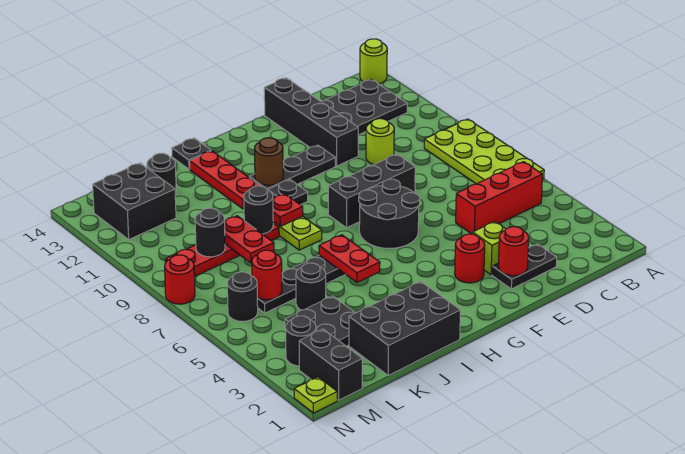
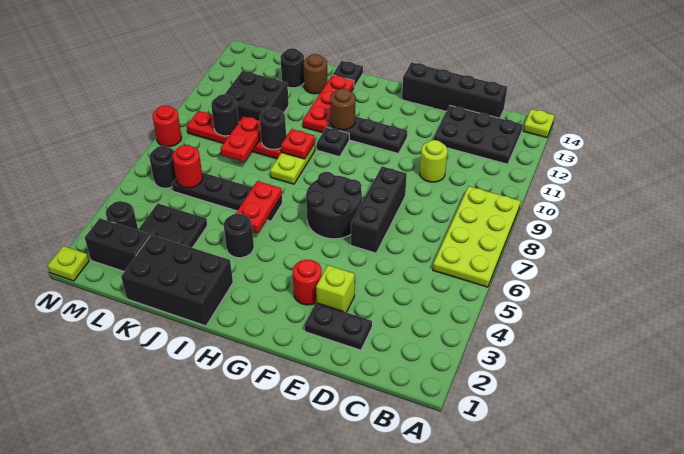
lime 1x1 round brick [360,39,387,84] -> lime 1x1 plate [523,109,555,138]
red 1x3 brick [456,162,542,234] -> none
red 1x1 round brick [498,227,529,276] -> none
black 1x3 brick [328,154,415,228] -> black 1x3 brick turned to [351,166,407,253]
black 1x4 brick [264,78,358,166] -> black 1x4 brick turned to [402,63,507,118]
none -> brown 1x1 round brick [303,54,327,94]
black 1x1 round brick [296,263,326,310] -> black 1x1 round brick moved to [224,213,254,258]
black 2x2 brick [93,163,176,239] -> black 2x2 brick moved to [225,71,289,122]
black 1x2 brick [299,329,362,400] -> black 1x2 brick turned to [85,218,150,271]

